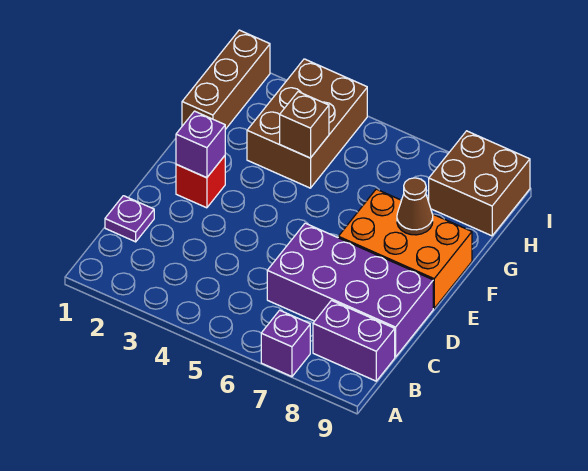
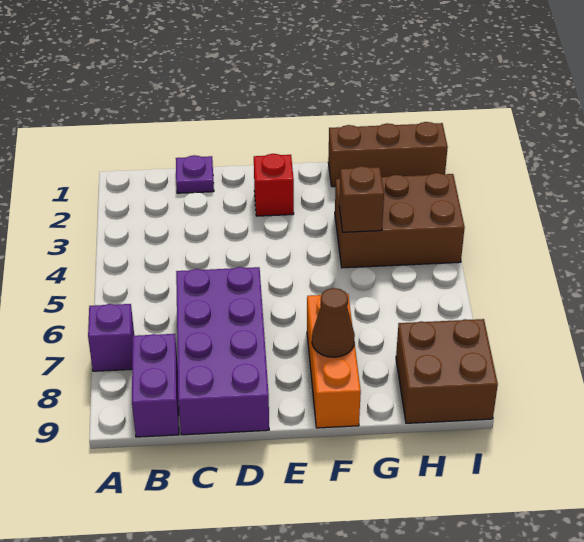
purple 1x1 brick [176,111,225,178] -> none
orange 2x3 brick [338,189,472,308] -> orange 1x3 brick [307,294,361,428]

